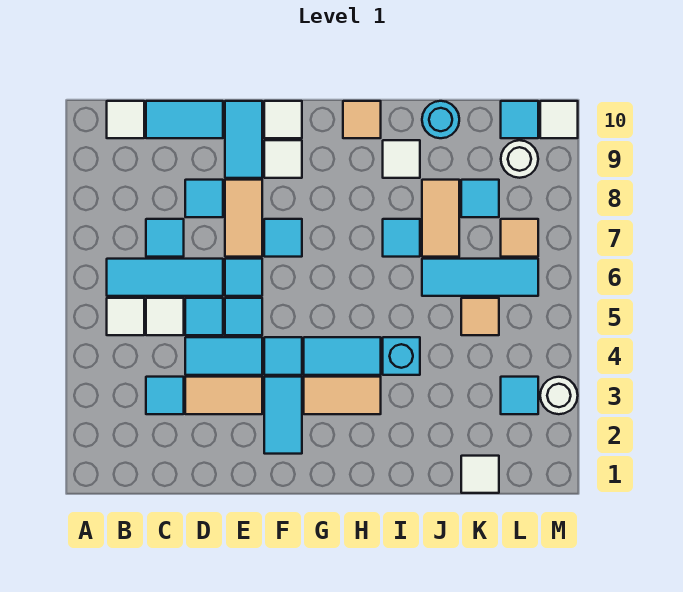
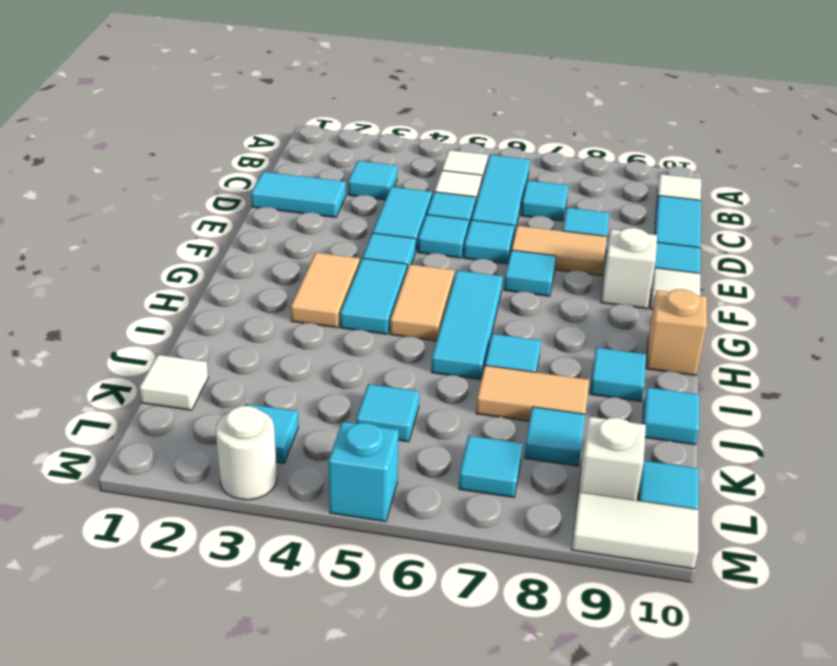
tan 1x2 tile [185,377,262,414] -> tan 1x2 tile moved to [390,264,455,341]
cyan 1x2 tile [264,377,302,454] -> cyan 1x2 tile moved to [251,172,346,217]
white 1x1 tile [264,140,302,178] -> white 1x1 brick [601,228,657,309]
tan 1x1 tile [343,101,381,138] -> tan 1x1 brick [646,289,707,376]
cyan 1x1 brick [383,337,420,375] -> cyan 1x1 brick moved to [328,422,399,522]
white 1x1 tile [383,140,420,178] -> cyan 1x1 tile [590,348,646,401]
cyan 1x3 tile [422,259,538,296] -> cyan 1x3 tile moved to [431,270,503,380]
cyan 1x1 round brick [422,101,459,138] -> cyan 1x1 tile [643,387,699,445]
tan 1x1 tile [461,298,499,335] -> cyan 1x1 tile [356,384,419,442]
tan 1x1 tile [501,219,538,257] -> cyan 1x1 tile [459,436,523,497]
white 1x1 round brick [501,140,538,178] -> white 1x1 brick [577,417,646,501]
white 1x1 tile [540,101,578,138] -> white 1x2 tile [572,492,699,569]

